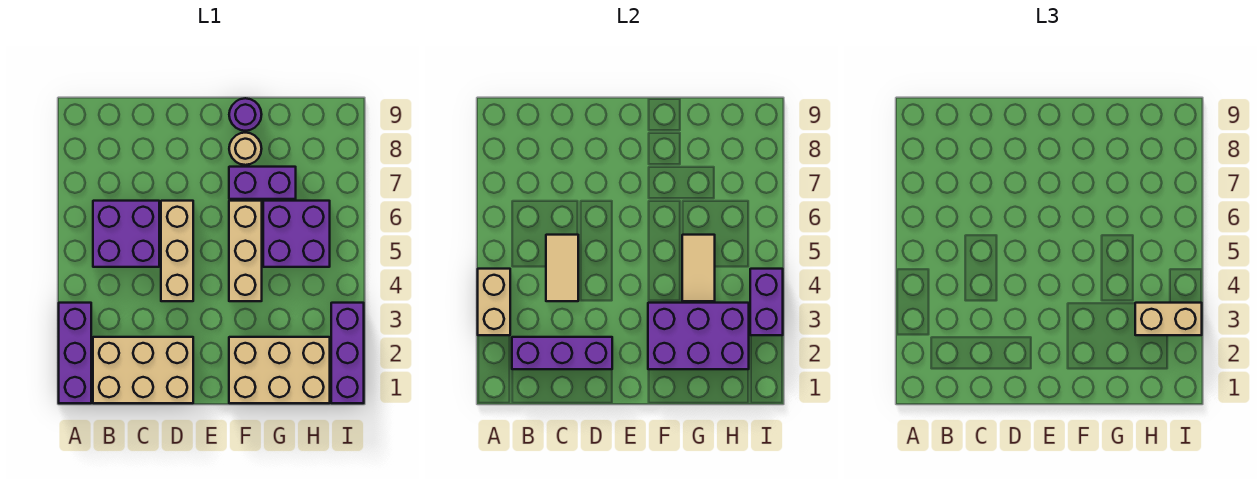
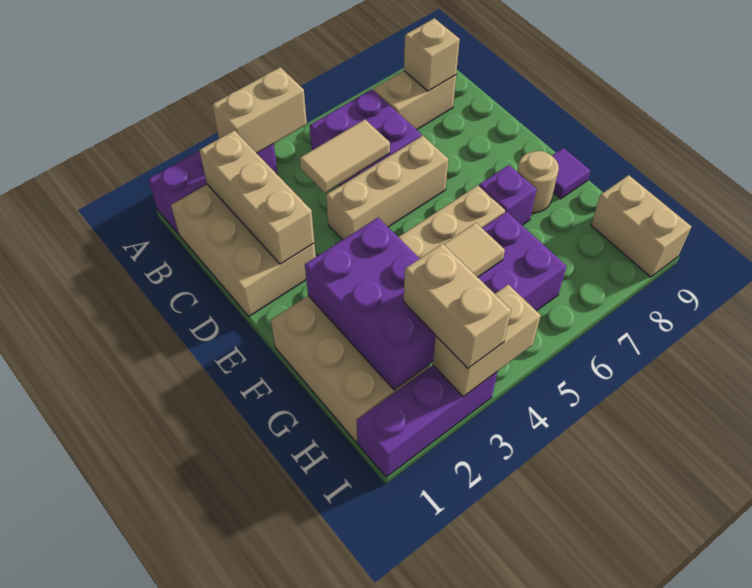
purple 1x3 brick [512,337,612,369] -> tan 1x3 brick [199,130,314,264]
none -> tan 1x2 brick [373,71,456,130]
none -> tan 1x1 brick [404,18,460,91]
purple 1x2 brick [229,167,296,199] -> purple 1x1 brick [479,165,537,225]
purple 1x1 round brick [229,98,262,131] -> purple 1x1 tile [552,148,590,199]
none -> tan 1x2 brick [591,175,692,277]
purple 1x2 brick [750,269,783,335] -> tan 1x2 brick [433,284,541,397]

